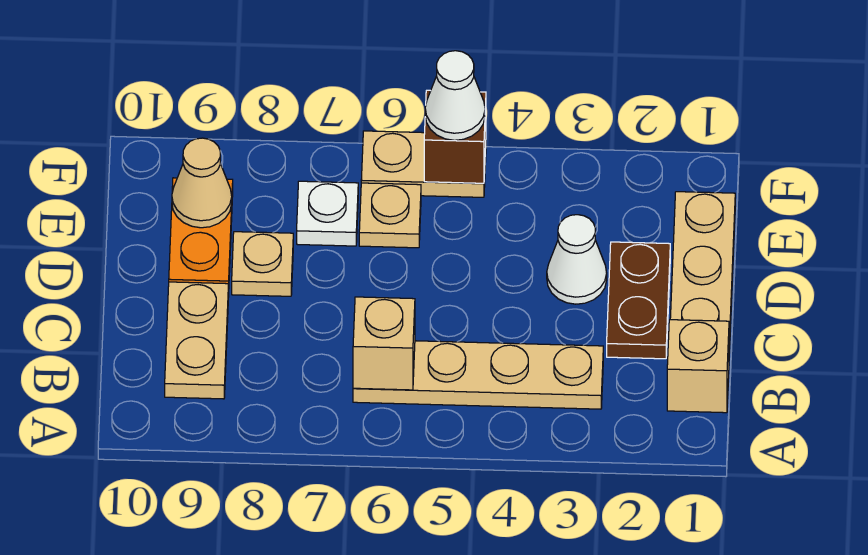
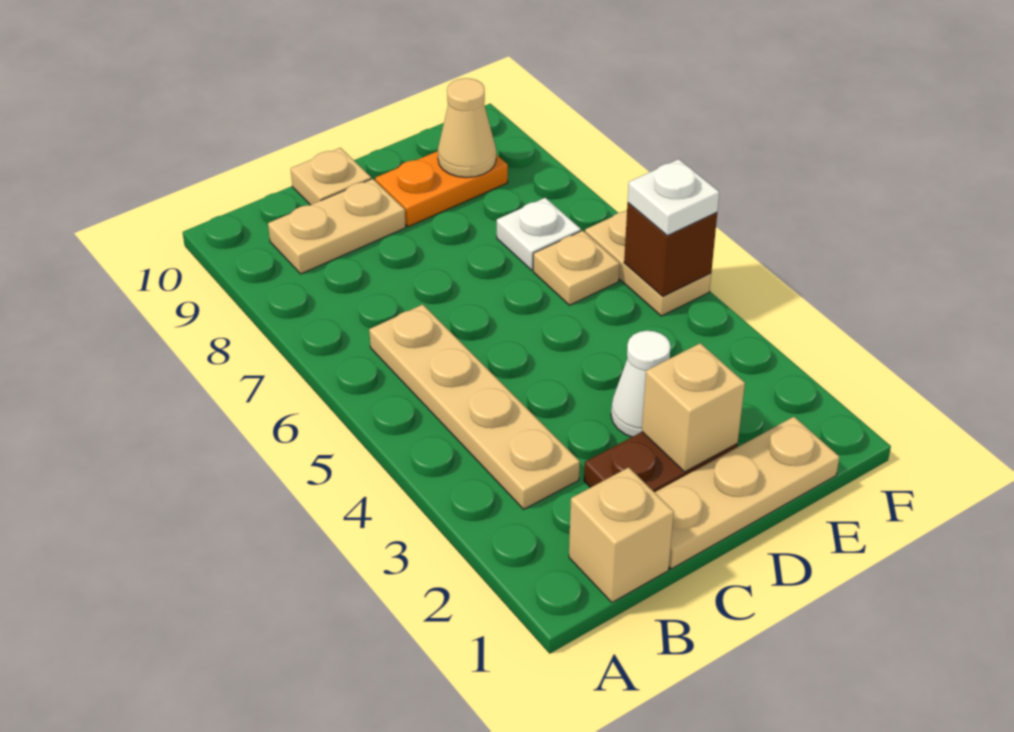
tan 1x1 brick [353,297,415,390] -> tan 1x1 brick moved to [642,343,745,472]
tan 1x1 plate [232,232,293,296] -> tan 1x1 plate moved to [291,148,371,205]
white 1x1 cone [425,51,485,140] -> white 1x1 plate [628,159,719,236]

